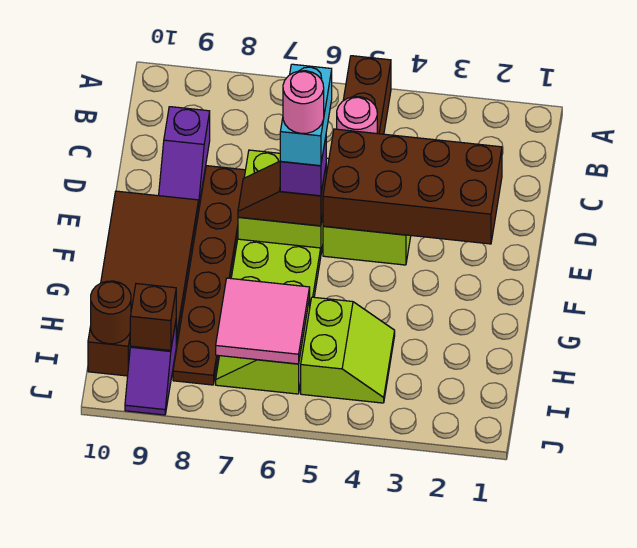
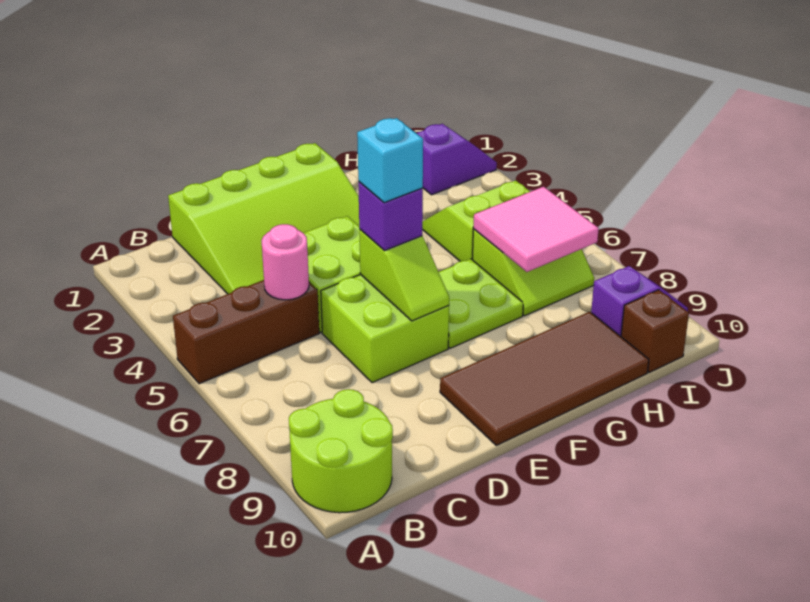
none -> lime 2x2 round brick [289,389,393,513]
none -> lime 3x4 slope [168,143,359,294]
purple 1x2 slope [159,107,210,204] -> purple 1x2 slope moved to [417,124,497,195]
brown 2x4 brick [323,129,502,244] -> none
cyan 1x2 brick [280,64,332,166] -> cyan 1x1 brick [357,118,423,203]
brown 1x6 plate [173,166,245,385] -> none
brown 1x2 slope [238,161,326,226] -> lime 1x2 slope [359,229,449,321]
pink 1x1 round brick [283,71,324,133] -> none
brown 1x1 brick [130,284,176,350] -> none
brown 1x1 round brick [91,281,131,344] -> none

